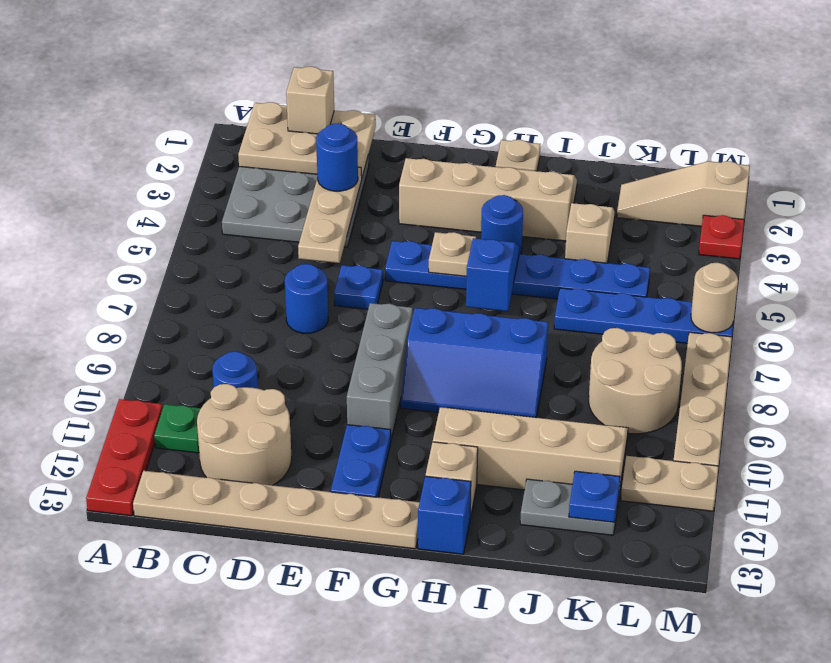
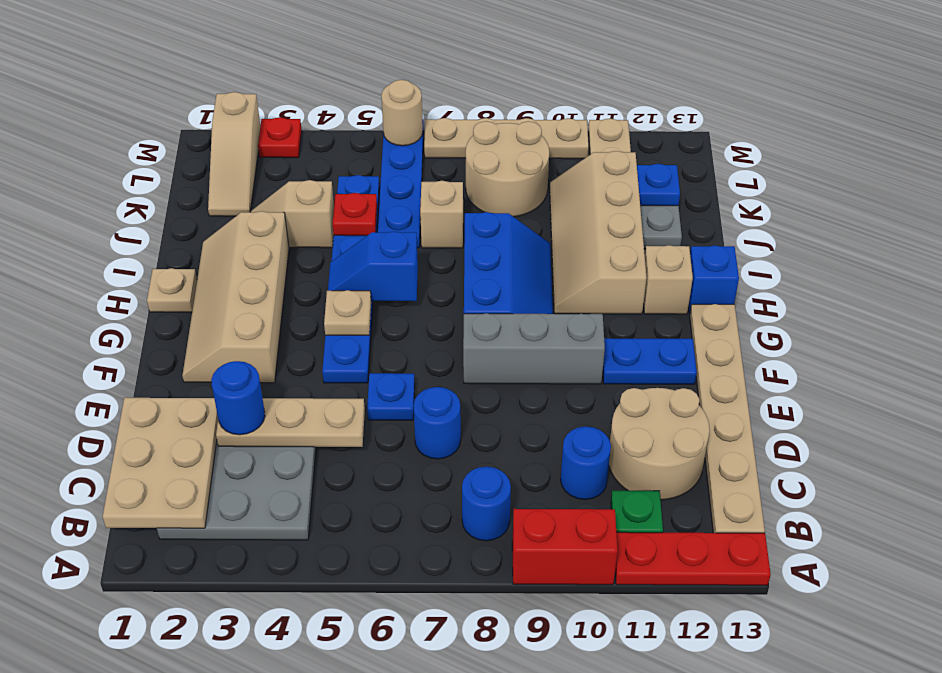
none -> red 1x2 brick [512,509,618,585]
tan 1x1 brick [286,66,334,134] -> tan 1x1 brick moved to [420,181,463,248]
blue 1x1 round brick [481,195,523,254] -> blue 1x1 round brick moved to [462,467,511,541]
none -> red 1x1 plate [333,193,377,236]

